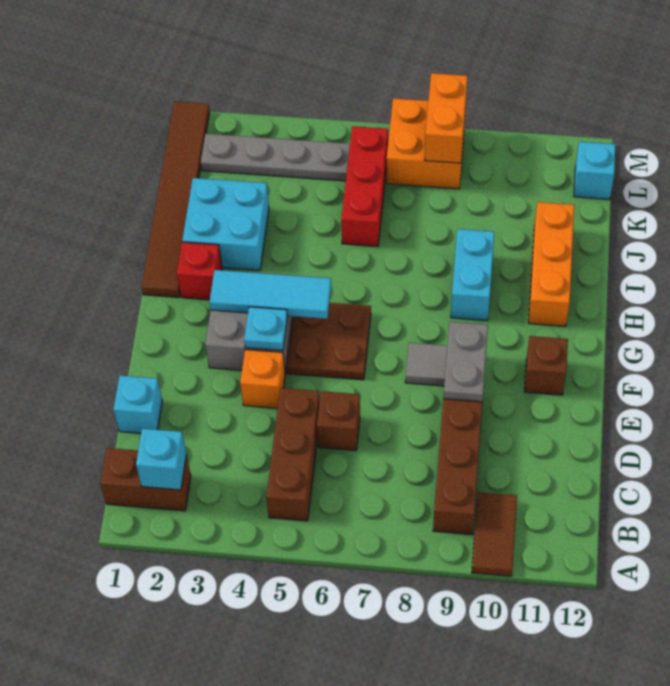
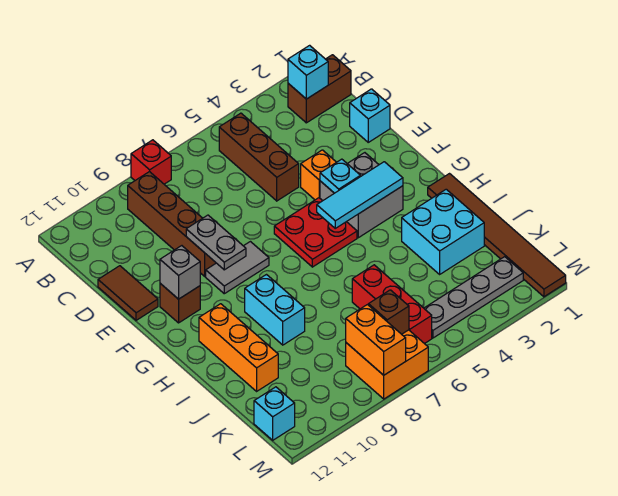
brown 1x2 tile [472,492,517,576] -> brown 1x2 tile moved to [98,266,158,320]
brown 1x1 brick [317,391,360,451] -> brown 1x1 brick moved to [369,290,409,334]
brown 2x2 plate [287,303,371,380] -> red 2x2 plate [274,198,357,267]
none -> grey 1x1 brick [160,246,200,299]
red 1x1 brick [177,242,222,300] -> red 1x1 brick moved to [131,140,171,184]

